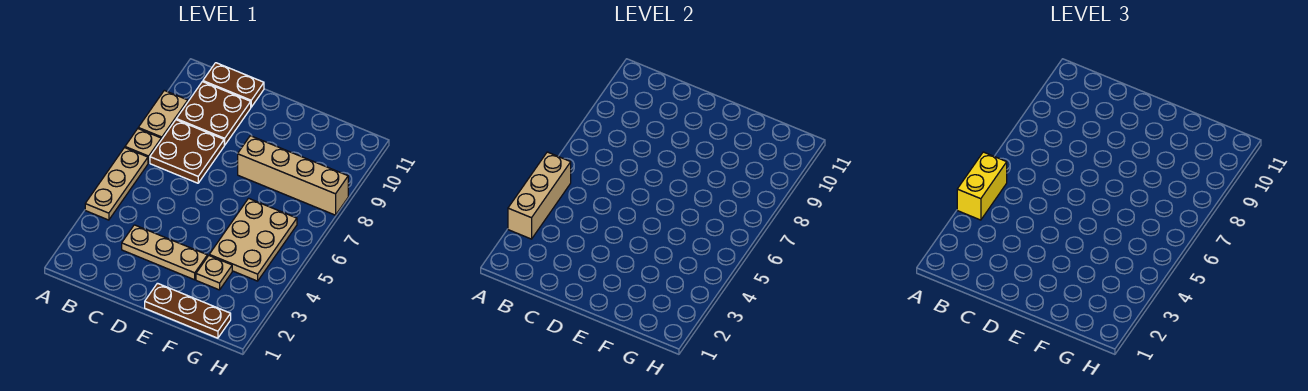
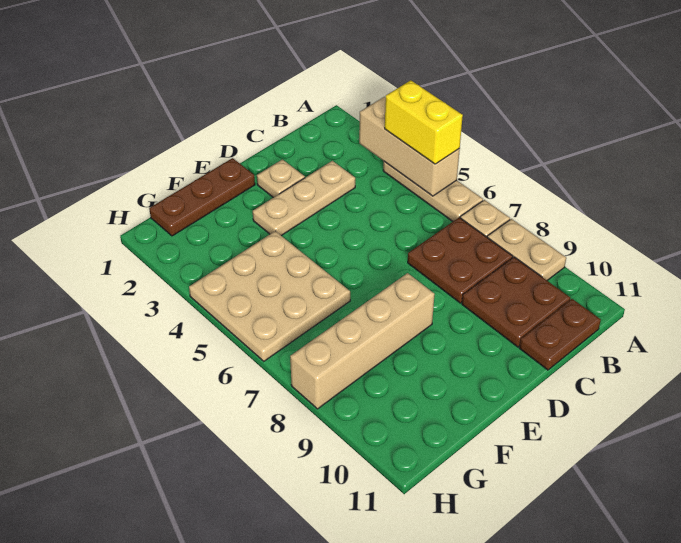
tan 1x1 plate [196,256,232,290] -> tan 1x1 plate moved to [257,159,305,198]
tan 2x3 plate [209,198,297,281] -> tan 3x3 plate [189,231,350,361]

